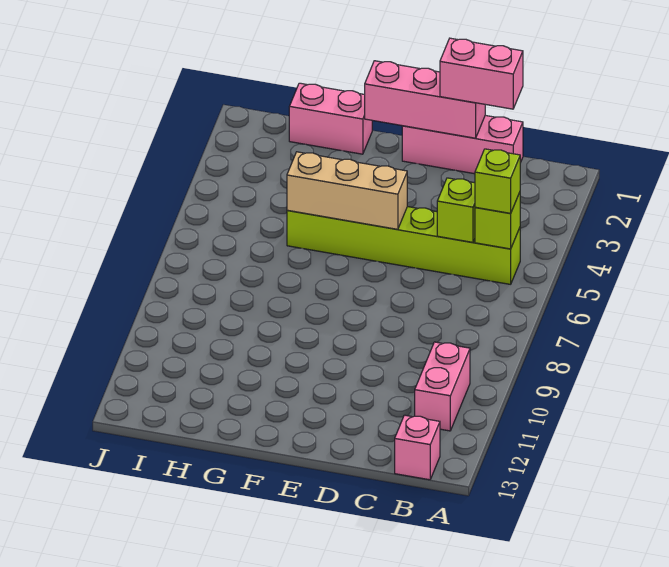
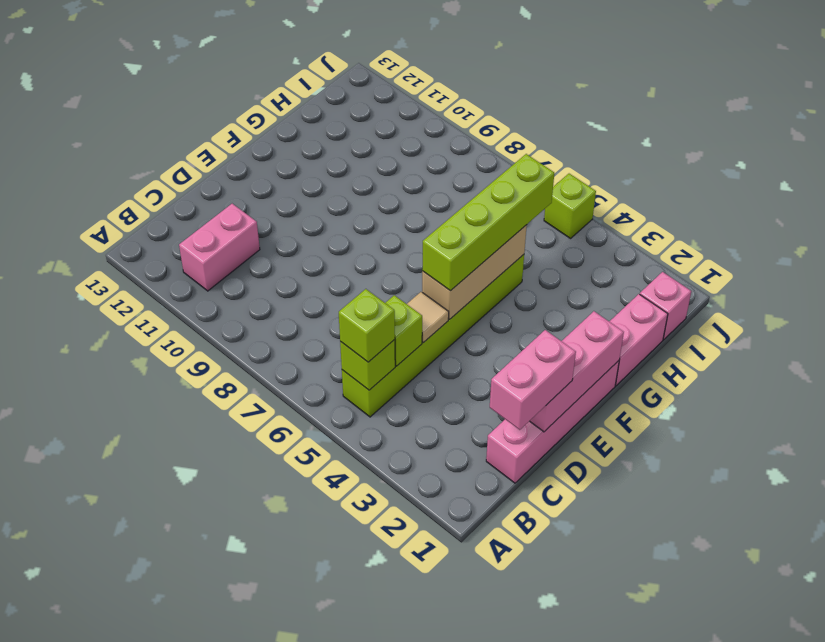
pink 1x2 brick [415,342,470,431] -> pink 1x2 brick turned to [179,204,260,291]
pink 1x1 brick [395,415,440,480] -> pink 1x1 brick moved to [640,272,691,340]
pink 1x3 brick [402,115,523,174] -> pink 1x4 brick [486,361,619,483]
none -> tan 1x1 tile [407,292,449,343]
none -> lime 1x4 brick [422,154,554,291]
none -> lime 1x1 brick [544,174,596,239]

